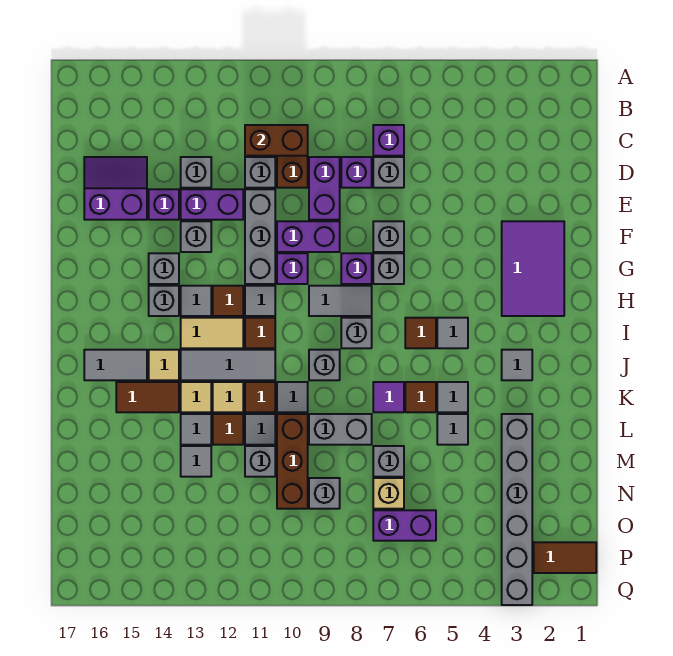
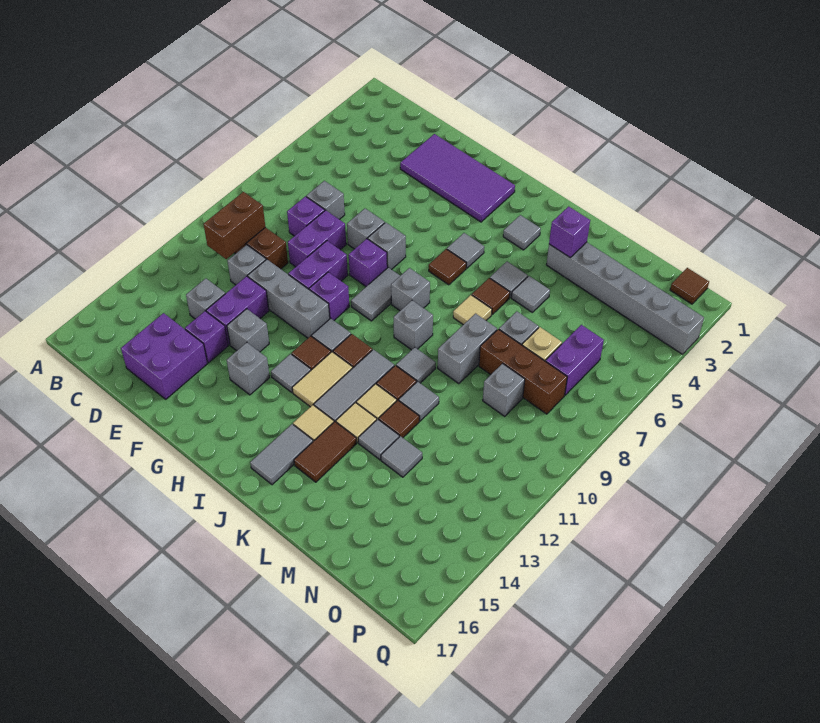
purple 1x1 brick [373,125,404,156] -> purple 1x1 brick moved to [549,206,590,257]
purple 1x2 brick [309,157,340,220] -> purple 1x2 brick turned to [288,210,346,267]
purple 2x2 slope [84,157,147,220] -> purple 2x2 brick [121,313,207,399]
purple 2x3 tile [502,221,564,316] -> purple 2x4 tile [400,134,515,222]
grey 1x1 brick [149,286,179,316] -> none
purple 1x1 tile [373,382,404,412] -> tan 1x1 tile [453,295,492,325]
brown 1x3 brick [277,414,308,509] -> brown 1x3 brick moved to [479,329,567,414]
grey 1x1 brick [245,446,275,477] -> none
brown 1x2 tile [534,542,596,573] -> brown 1x1 tile [670,268,709,304]

